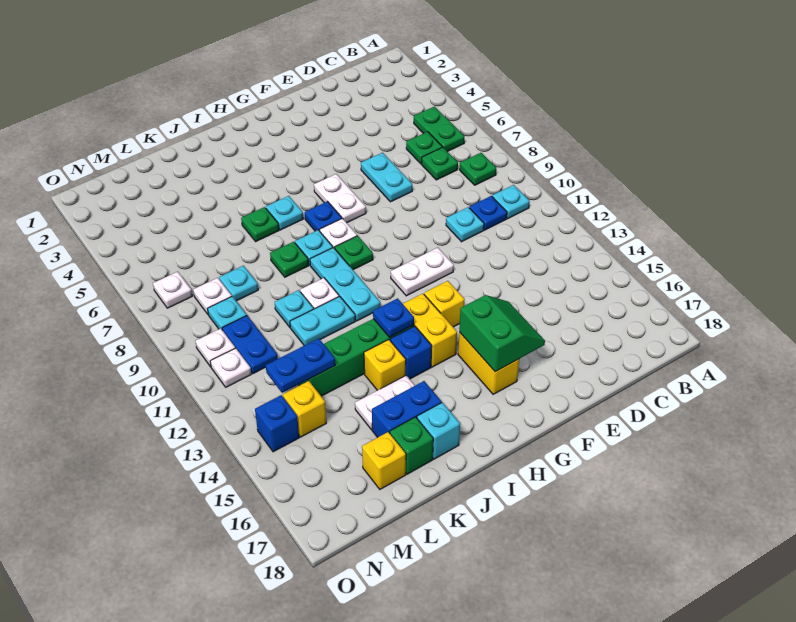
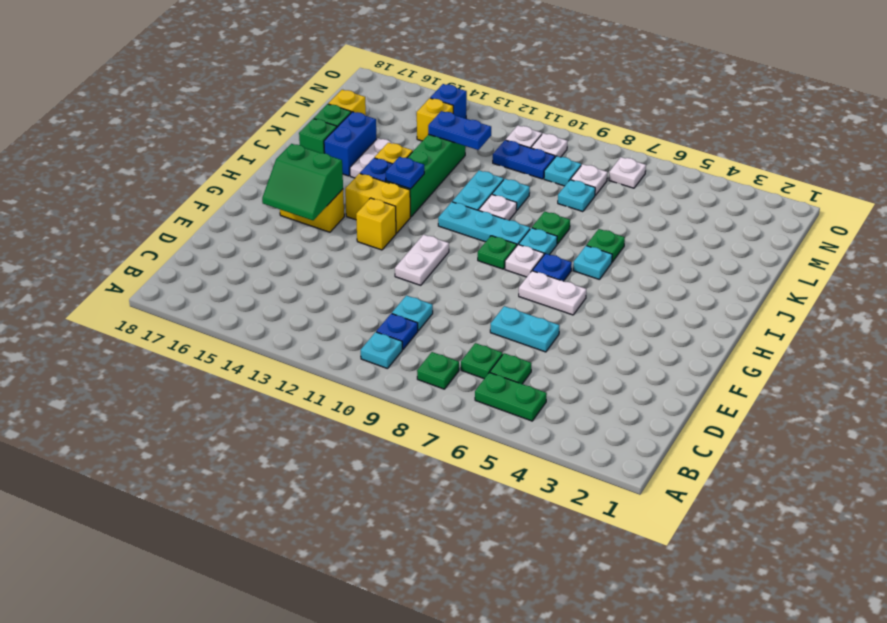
cyan 1x1 brick [417,402,460,459] -> green 1x1 brick [299,119,337,153]
blue 1x2 plate [266,338,335,393] -> blue 1x2 plate turned to [428,111,491,150]

